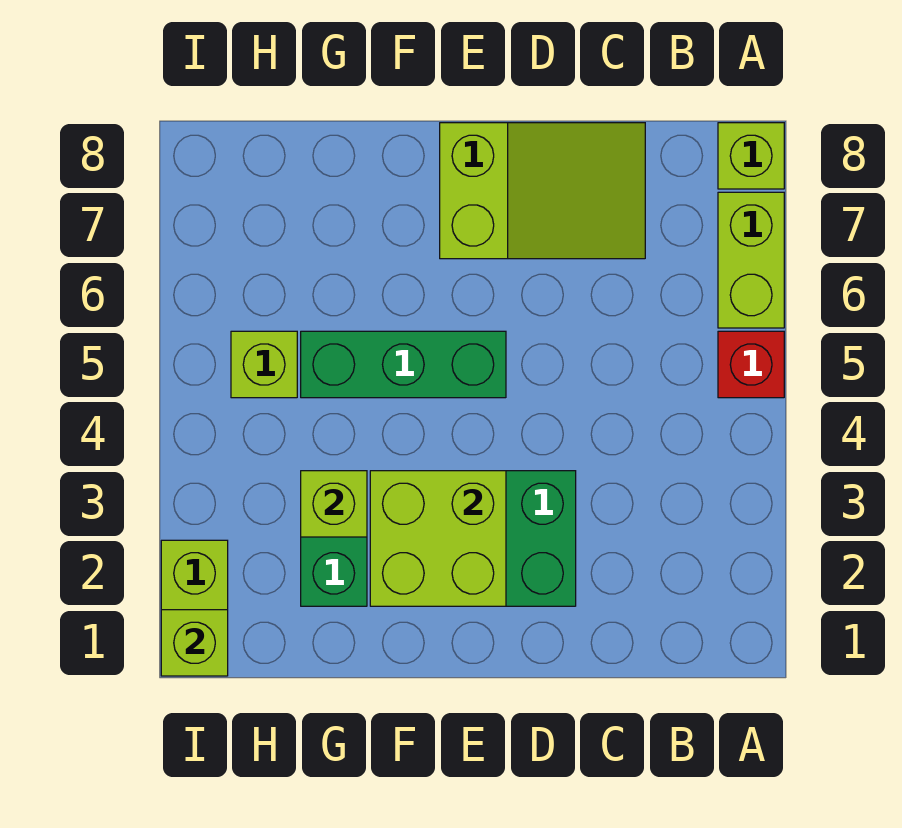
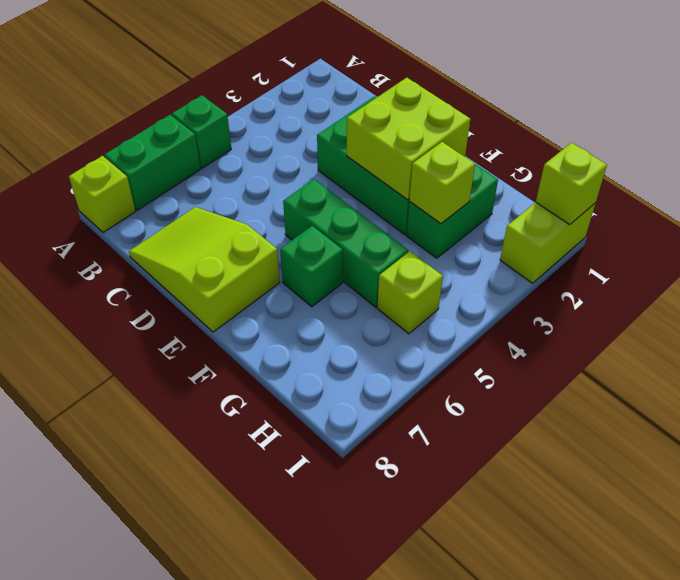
red 1x1 brick [718,331,784,398] -> green 1x1 brick [172,95,231,168]
lime 1x2 brick [718,192,784,328] -> green 1x2 brick [104,115,201,210]
none -> green 1x1 brick [280,226,343,307]

